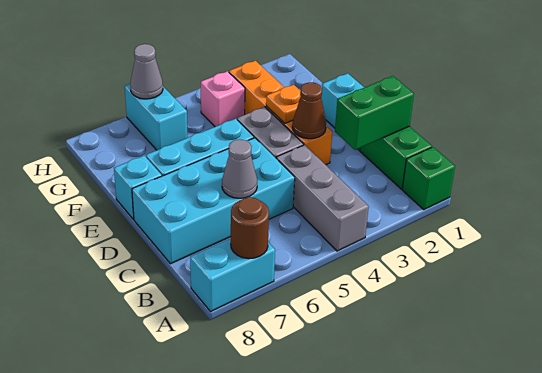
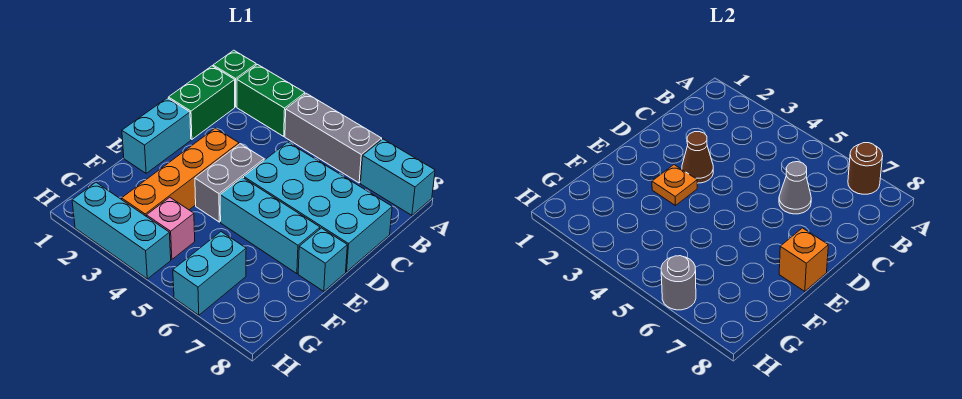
grey 1x3 brick [276,145,369,251] -> grey 1x3 brick turned to [285,93,382,183]
green 1x2 brick [335,76,414,150] -> green 1x2 brick moved to [237,65,305,136]
none -> orange 1x1 brick [779,228,828,291]
none -> cyan 1x3 brick [72,183,171,279]
grey 1x1 cone [130,44,163,99] -> grey 1x1 round brick [661,256,696,310]

